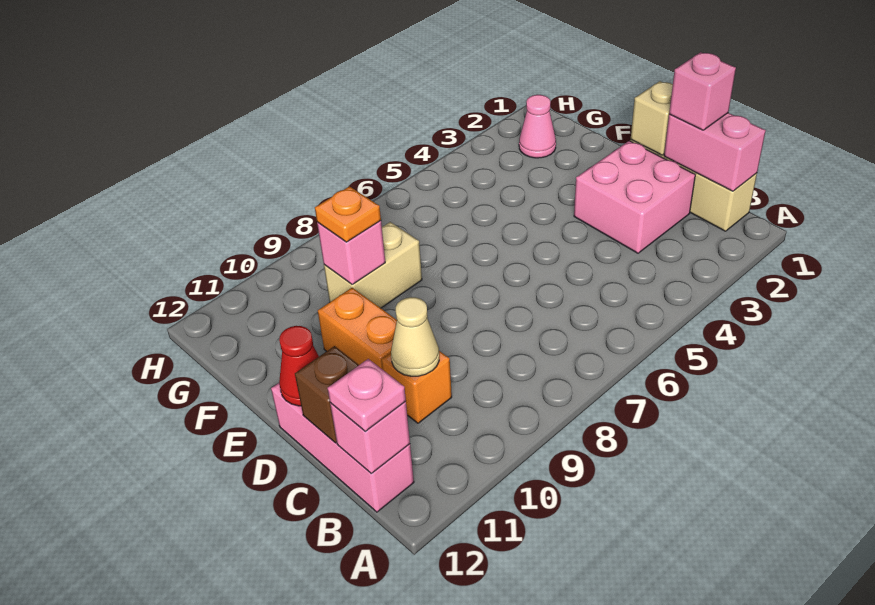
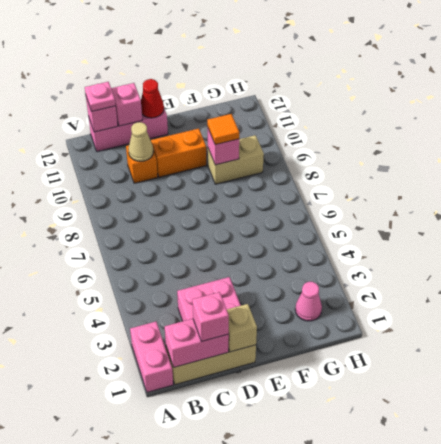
none -> pink 1x2 brick [130,322,173,392]
brown 1x1 brick [295,346,359,443] -> pink 1x1 brick [111,83,142,126]
tan 1x2 brick [324,222,422,308] -> tan 1x2 brick turned to [208,135,264,184]
orange 1x1 plate [315,186,381,242] -> orange 1x1 tile [207,114,239,145]

